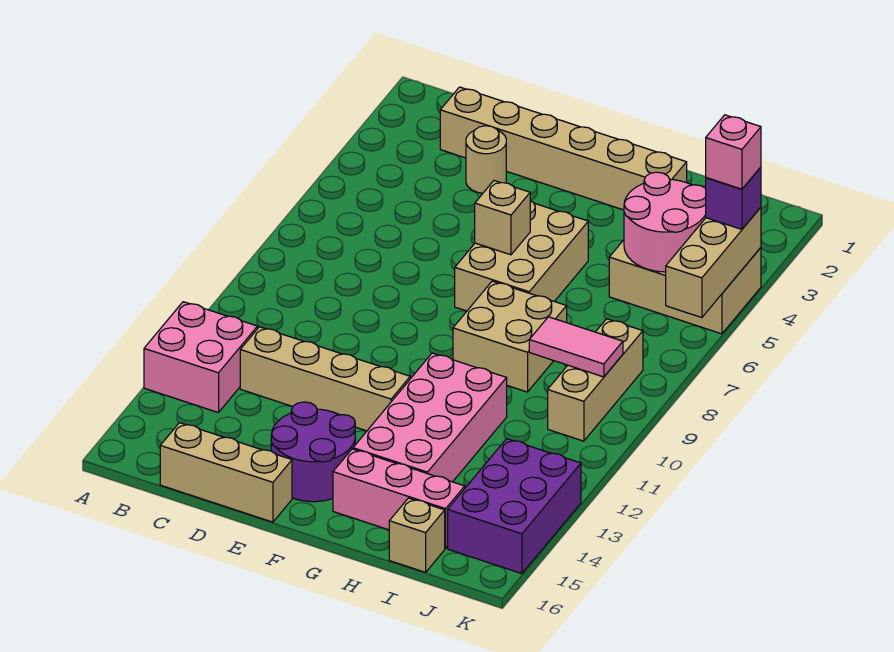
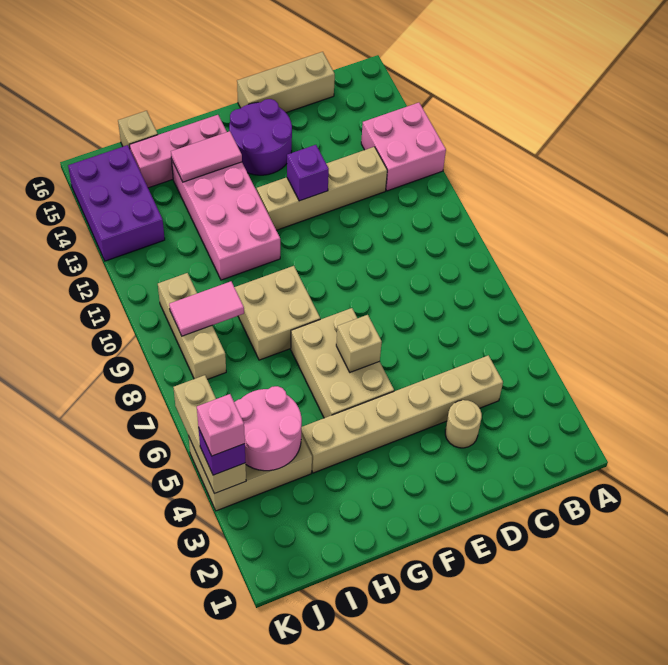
tan 1x6 brick [440,87,687,210] -> tan 1x6 brick moved to [301,355,503,473]
none -> purple 1x1 brick [287,145,329,201]
none -> pink 1x2 tile [171,131,242,182]

